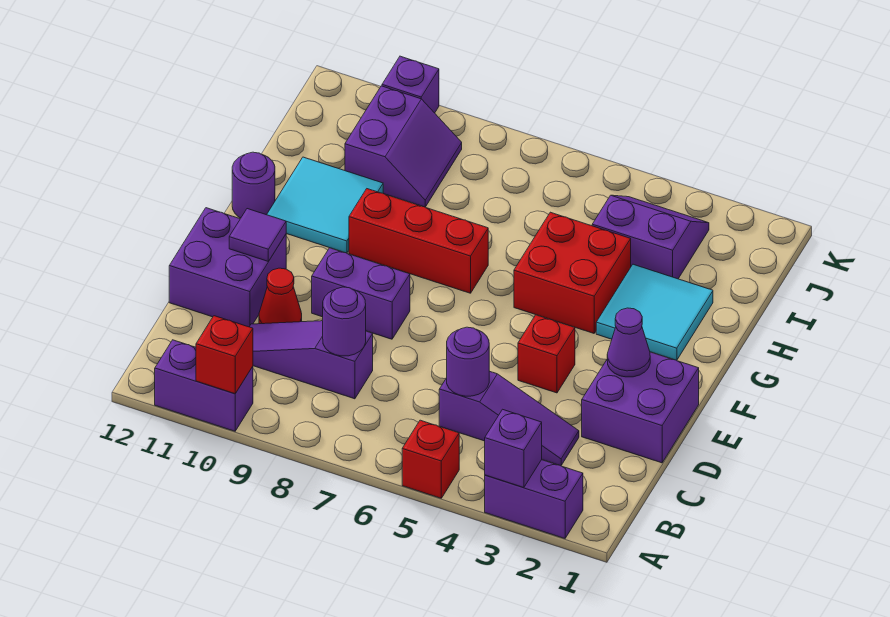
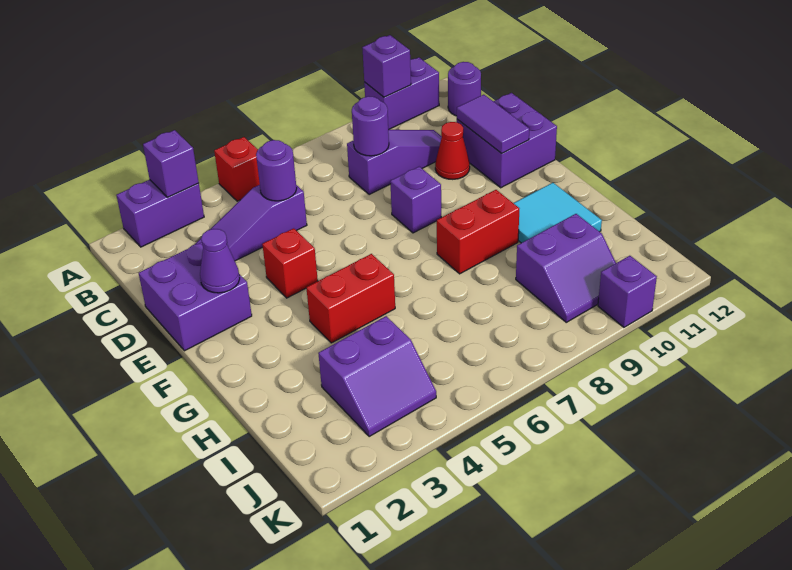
red 1x1 brick [196,316,253,394] -> purple 1x1 brick [362,35,411,97]
purple 1x2 brick [312,248,410,339] -> purple 1x1 brick [390,167,441,233]
purple 1x1 tile [229,209,286,261] -> purple 1x2 tile [457,95,529,153]
cyan 2x2 tile [596,264,713,360] -> none
red 2x2 brick [514,212,631,333] -> red 1x2 brick [306,254,395,343]
red 1x3 brick [349,189,488,293] -> red 1x2 brick [437,190,519,274]
purple 1x1 round brick [232,152,275,218] -> purple 1x1 round brick moved to [448,62,481,116]
purple 2x2 slope [345,86,462,207] -> purple 2x2 slope turned to [516,214,616,322]

